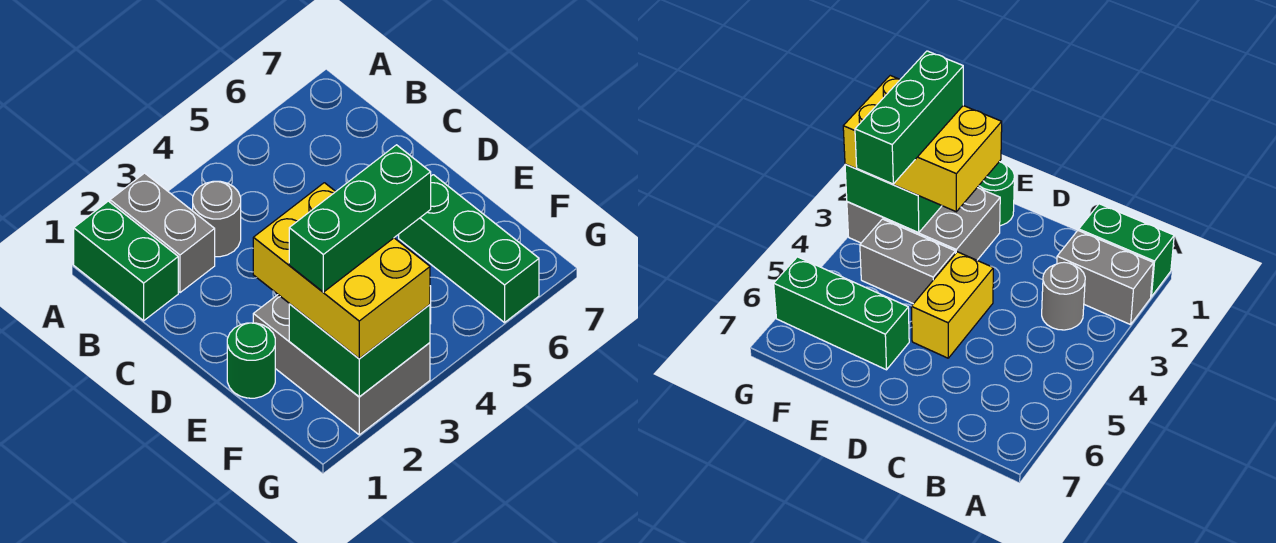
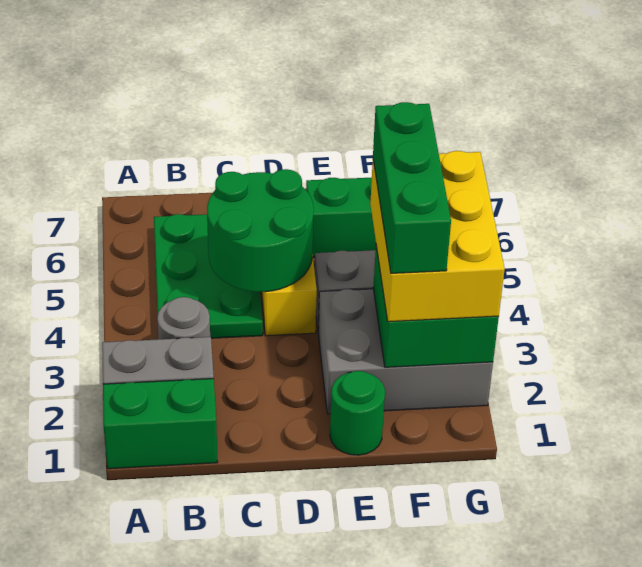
none -> green 2x3 plate [154,214,263,338]
none -> green 2x2 round brick [207,169,314,292]
yellow 2x3 brick [253,183,430,359] -> yellow 2x3 brick turned to [370,151,505,322]

